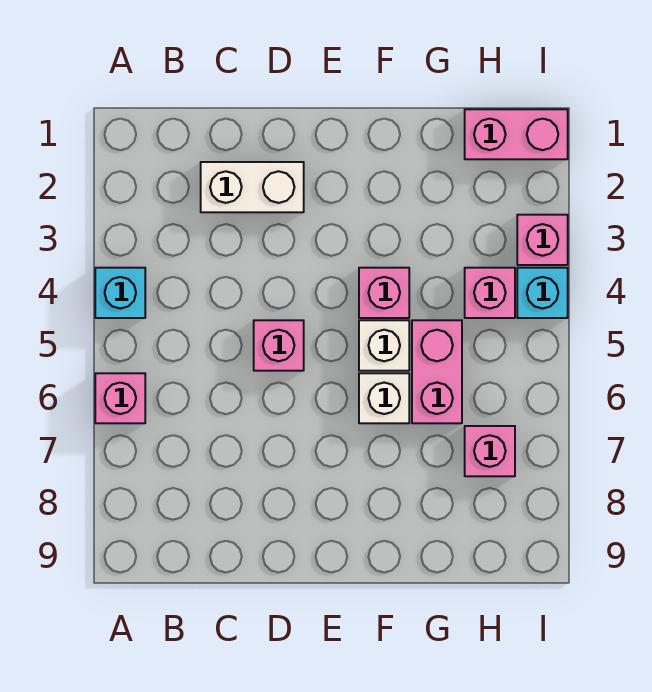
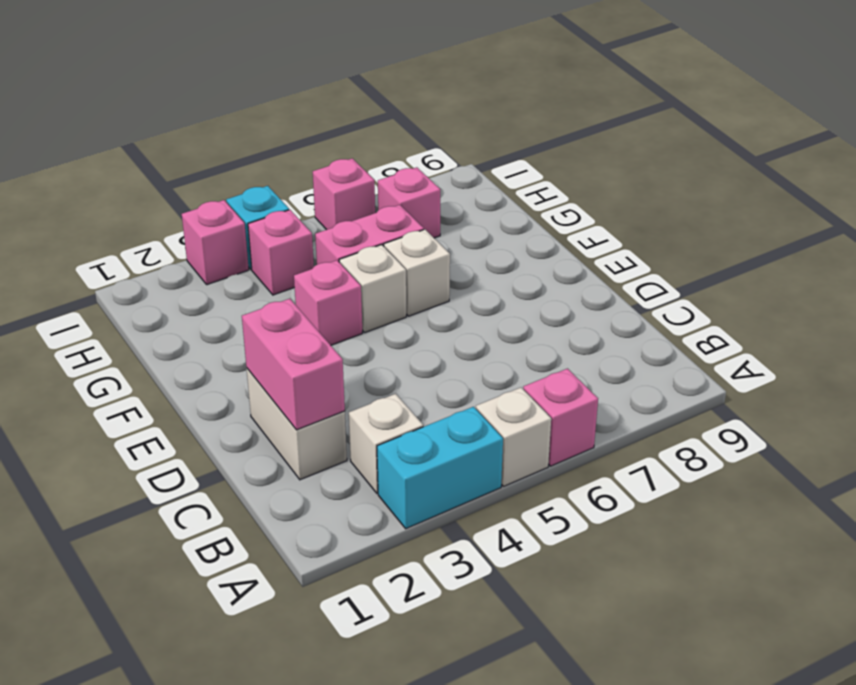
cyan 1x1 brick [95,268,145,318] -> cyan 1x2 brick [377,407,503,529]
none -> white 1x1 brick [476,388,551,487]
none -> white 1x1 brick [349,394,423,493]
pink 1x1 brick [254,320,304,371] -> pink 1x1 brick moved to [313,158,375,230]
pink 1x2 brick [465,109,568,159] -> pink 1x2 brick moved to [242,299,345,430]

